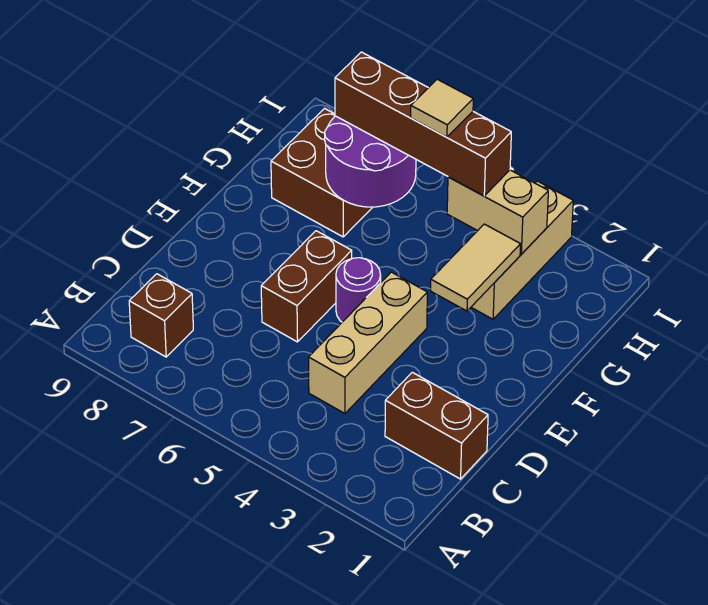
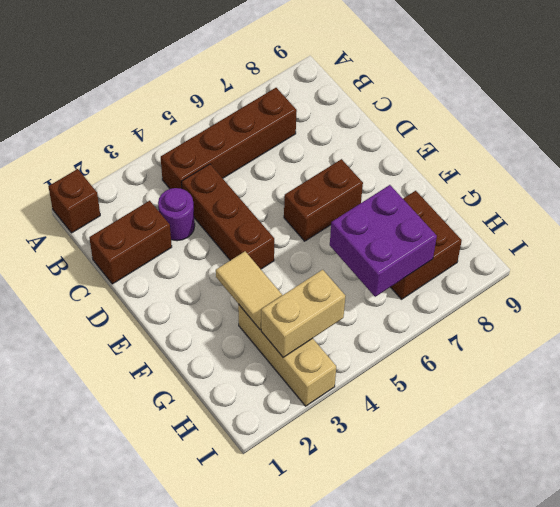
brown 1x1 brick [129,274,193,357] -> brown 1x1 brick moved to [48,169,100,233]
tan 1x3 brick [309,272,427,413] -> brown 1x3 brick [182,164,274,269]
brown 1x2 brick [261,231,352,342] -> brown 1x2 brick turned to [284,159,363,241]
purple 1x1 round brick [336,258,381,322] -> purple 1x1 round brick moved to [158,188,195,241]
purple 2x2 round brick [325,116,416,207] -> purple 2x2 brick [330,185,437,297]
brown 1x4 brick [335,52,511,196] -> brown 1x4 brick moved to [161,88,297,189]
tan 1x1 tile [411,79,473,137] -> none

